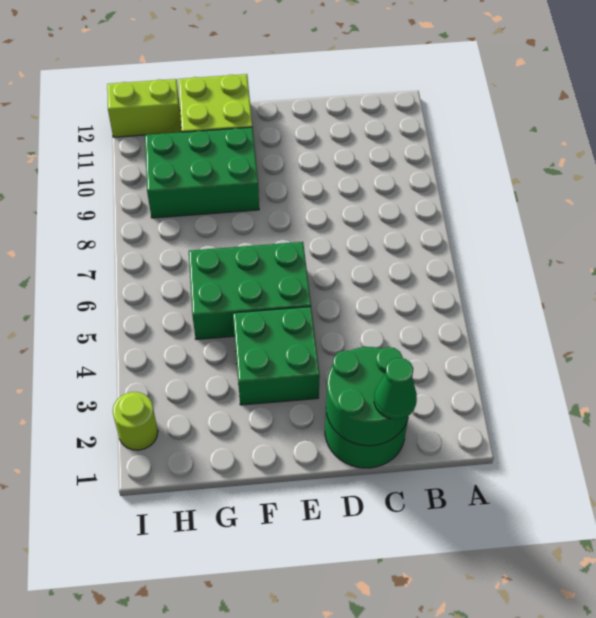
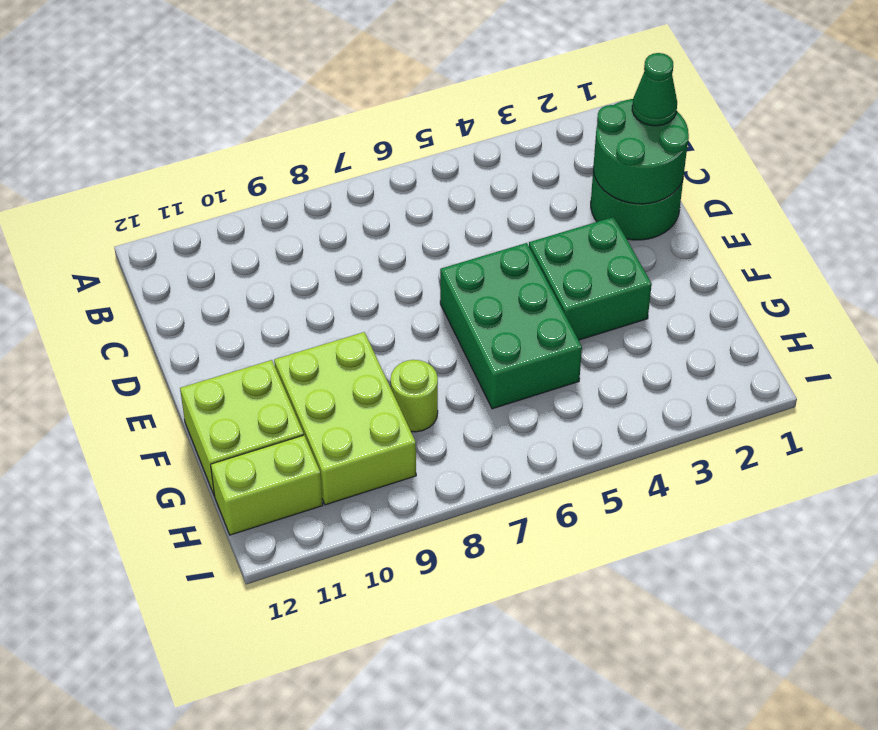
green 2x3 brick [145,127,259,218] -> lime 2x3 brick [274,332,416,505]
lime 1x2 brick [107,79,181,137] -> lime 1x2 brick turned to [211,435,323,535]
lime 1x1 round brick [113,392,158,450] -> lime 1x1 round brick moved to [391,360,438,432]

